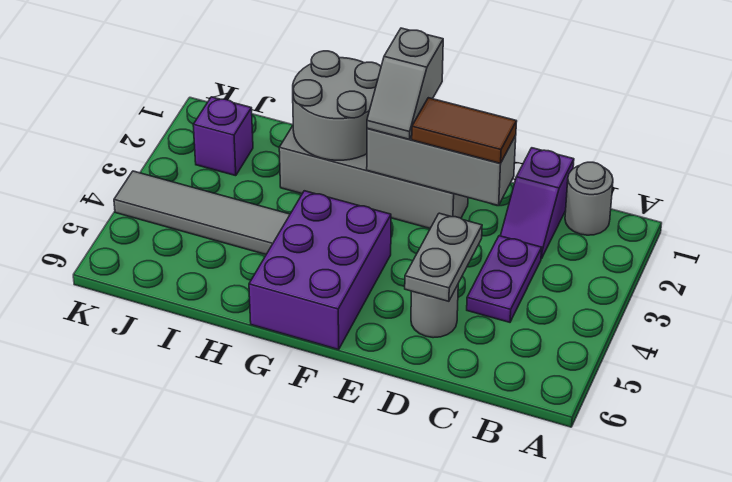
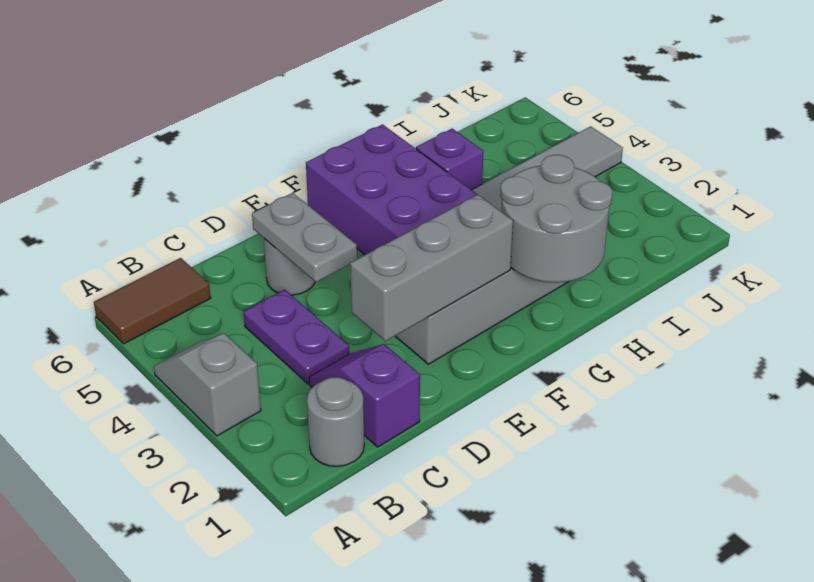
brown 1x2 tile [412,98,517,163] -> brown 1x2 tile moved to [94,258,211,344]
grey 1x2 slope [367,28,443,139] -> grey 1x2 slope moved to [154,333,261,436]
purple 1x1 brick [193,97,253,176] -> purple 1x1 brick moved to [416,129,484,190]

